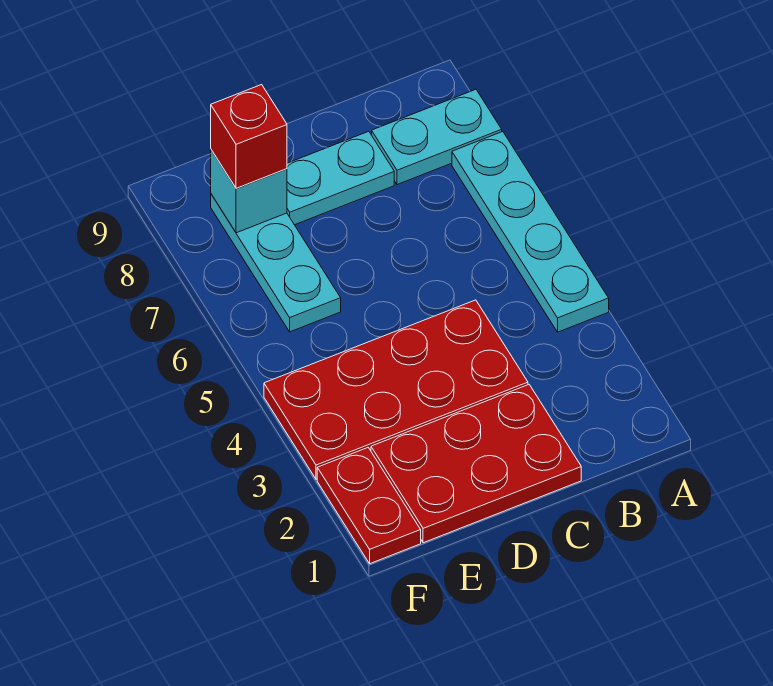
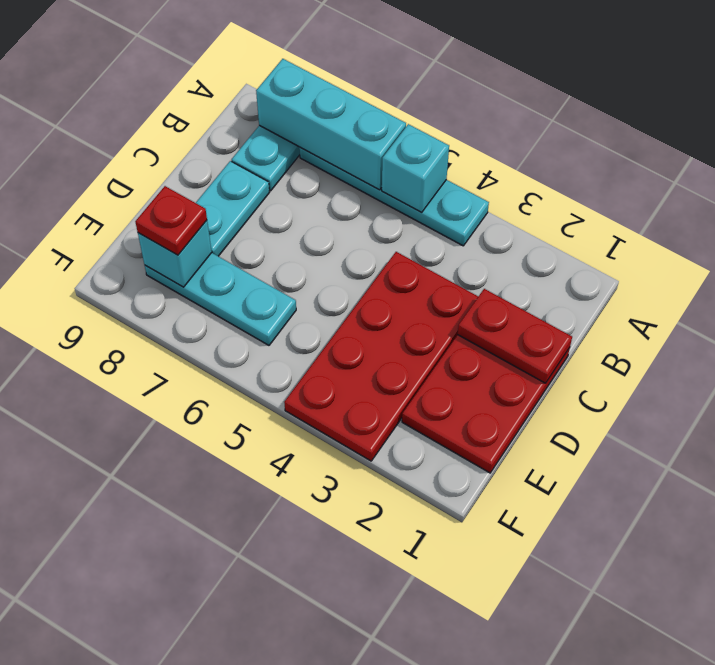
none -> cyan 1x1 brick [382,124,449,212]
none -> cyan 1x3 brick [256,59,406,190]
red 1x1 brick [211,85,287,189] -> red 1x1 plate [135,186,207,255]
red 1x2 plate [317,448,421,564] -> red 1x2 plate moved to [458,289,572,383]

